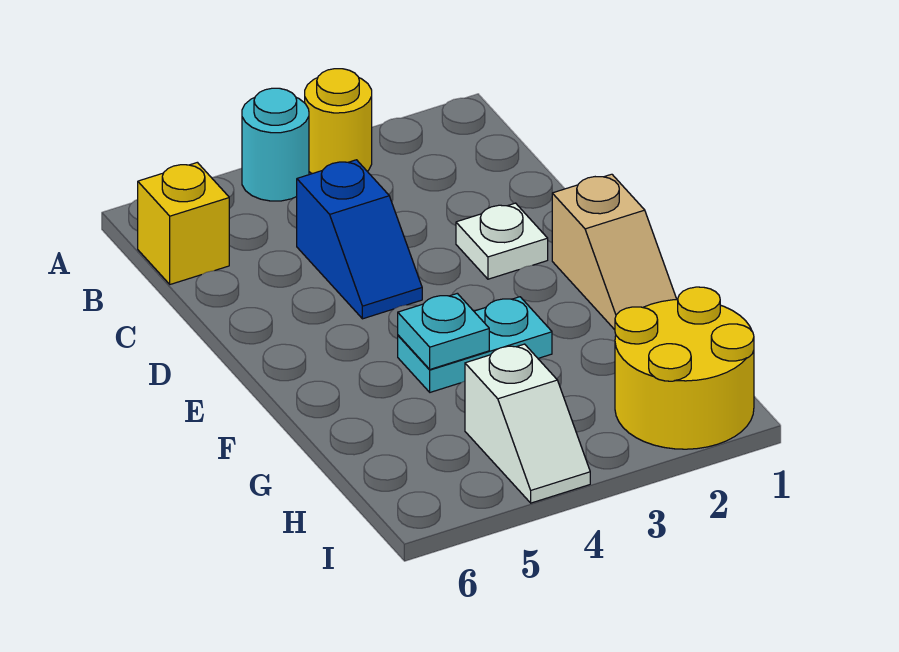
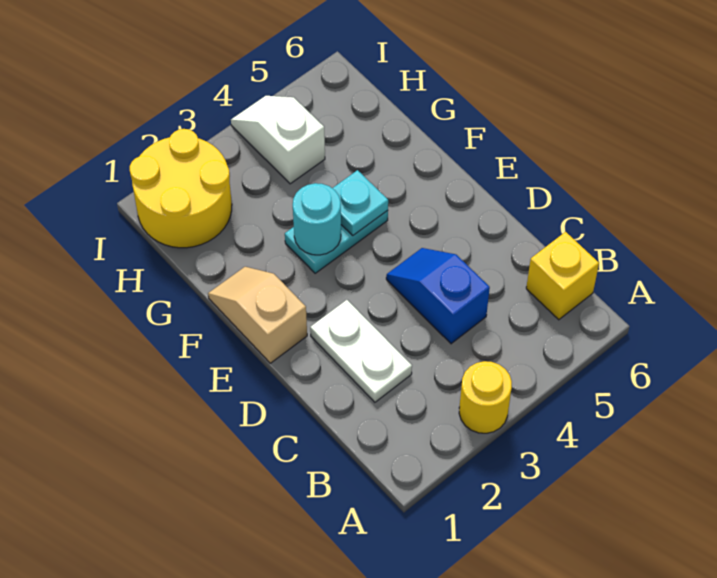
cyan 1x1 round brick [242,88,309,201] -> cyan 1x1 round brick moved to [293,183,341,255]
white 1x1 plate [456,203,548,279] -> white 1x2 plate [310,300,412,402]

